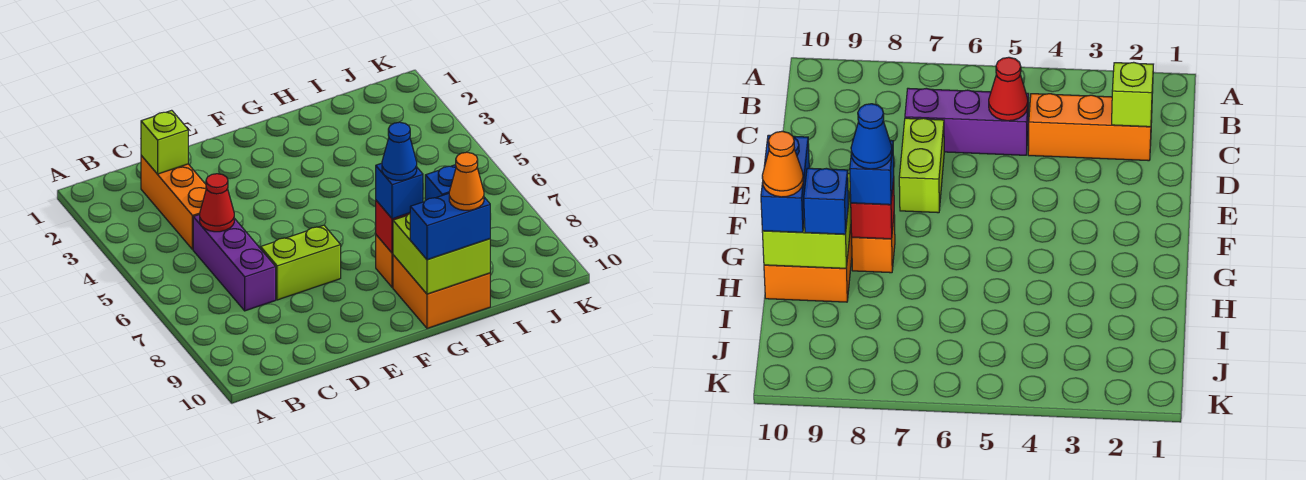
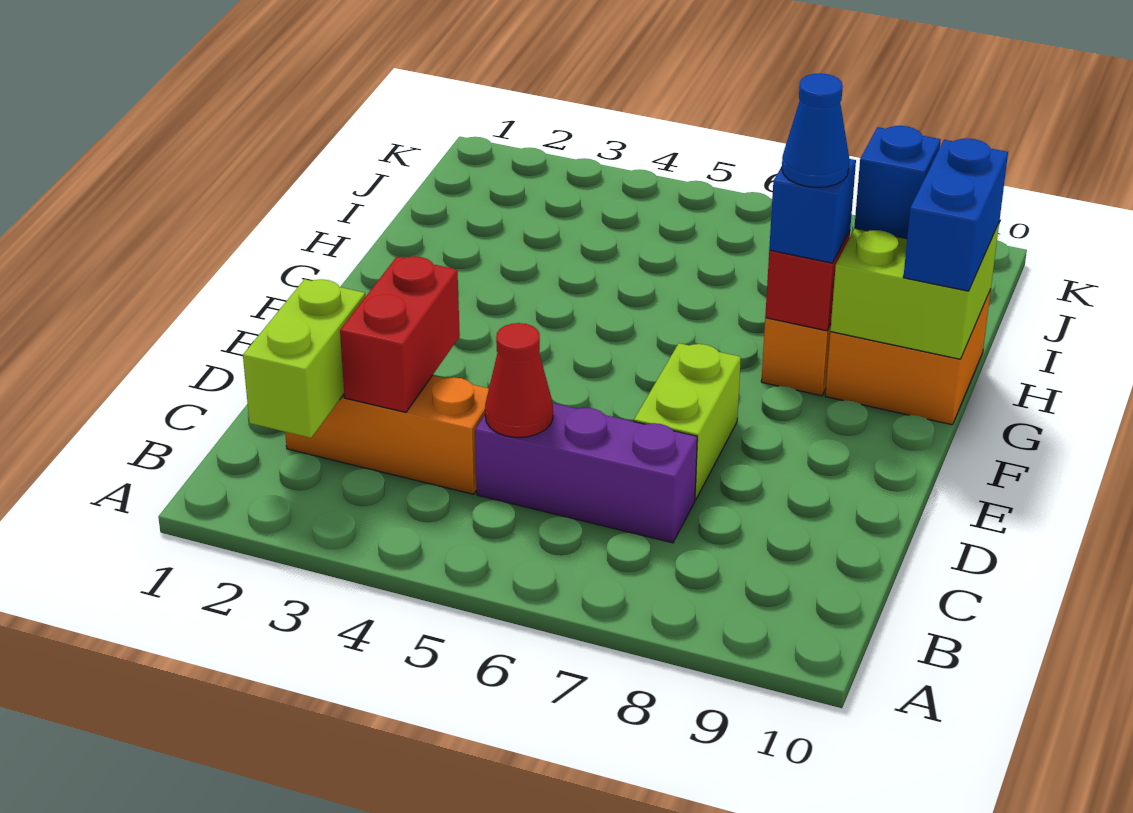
lime 1x1 brick [141,110,188,174] -> lime 1x2 brick [243,279,365,438]
none -> red 1x2 brick [340,256,460,412]
orange 1x1 cone [449,152,484,210] -> none

